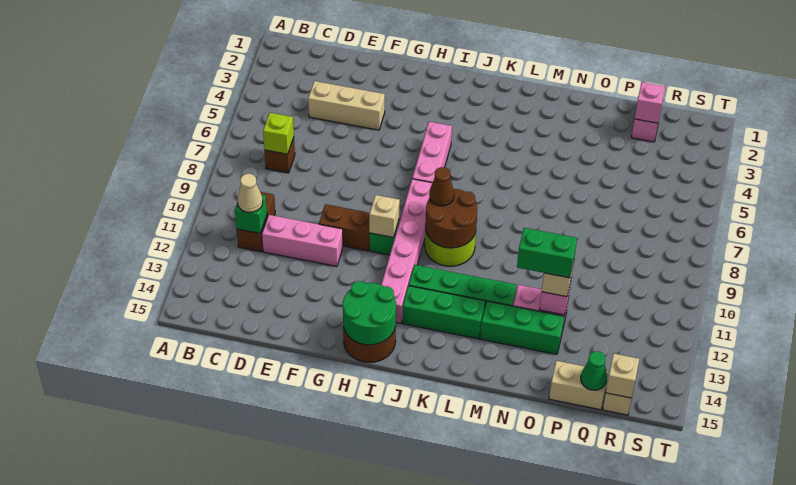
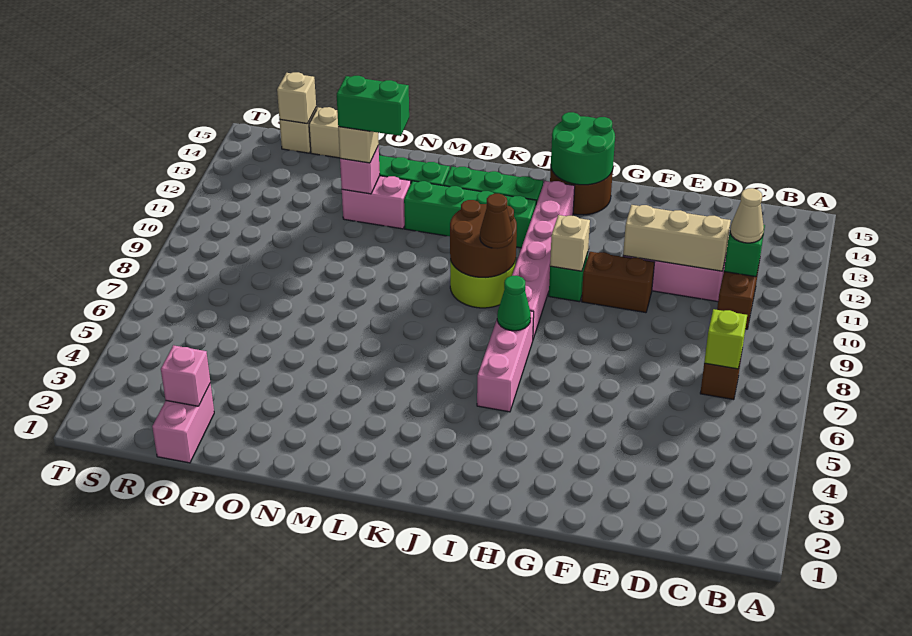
tan 1x3 brick [308,81,385,130] -> tan 1x3 brick moved to [623,205,731,271]
green 1x1 cone [581,351,607,390] -> green 1x1 cone moved to [497,276,531,331]

